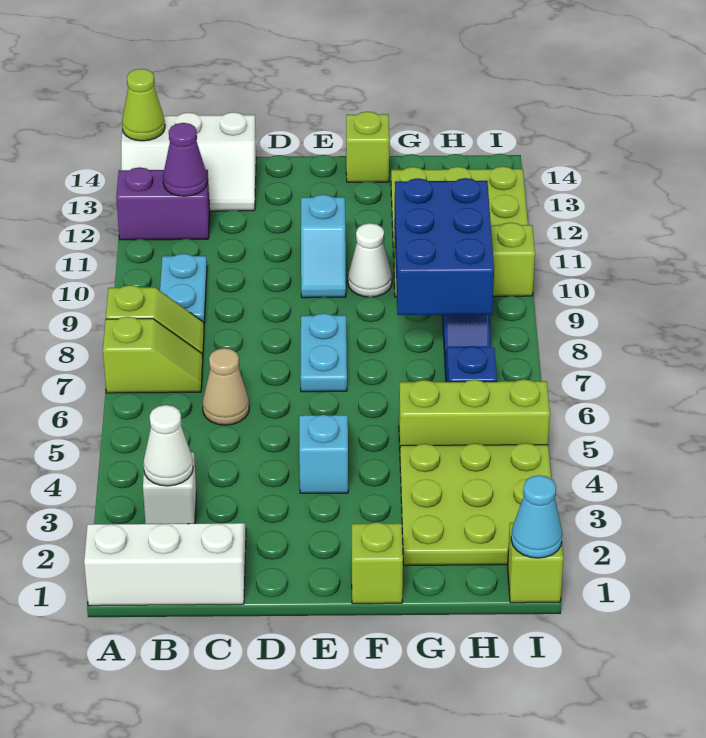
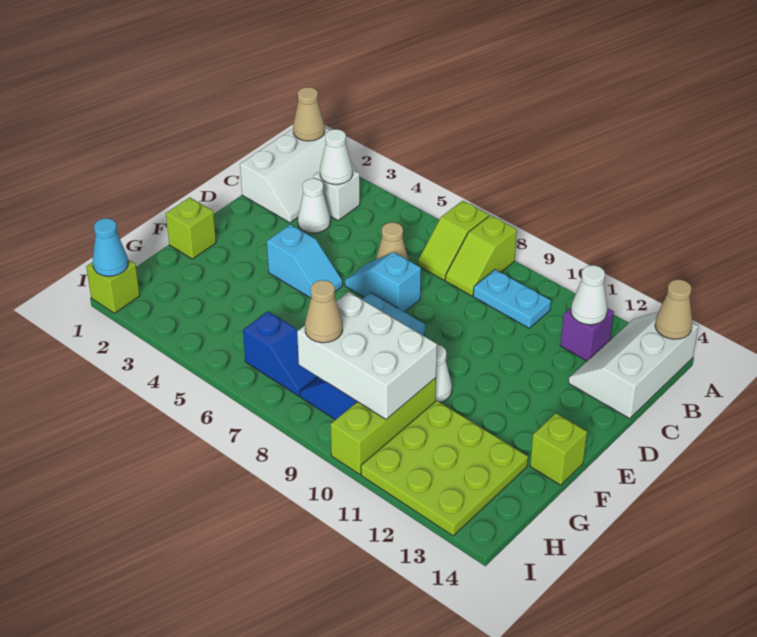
none -> tan 1x1 cone [293,87,325,141]
purple 1x2 brick [116,167,210,240] -> purple 1x1 brick [560,308,614,361]
lime 1x1 cone [122,69,165,141] -> tan 1x1 cone [655,280,693,339]
purple 1x1 cone [163,123,207,196] -> white 1x1 cone [571,265,608,325]
none -> white 1x1 cone [298,179,330,233]
cyan 1x2 slope [301,195,346,298] -> cyan 1x2 slope moved to [345,252,421,312]
lime 3x3 plate [400,443,551,565] -> none
lime 1x3 brick [399,379,550,446] -> none
blue 2x3 brick [394,178,494,315] -> white 2x3 brick [297,292,437,419]
none -> tan 1x1 cone [305,280,343,343]

